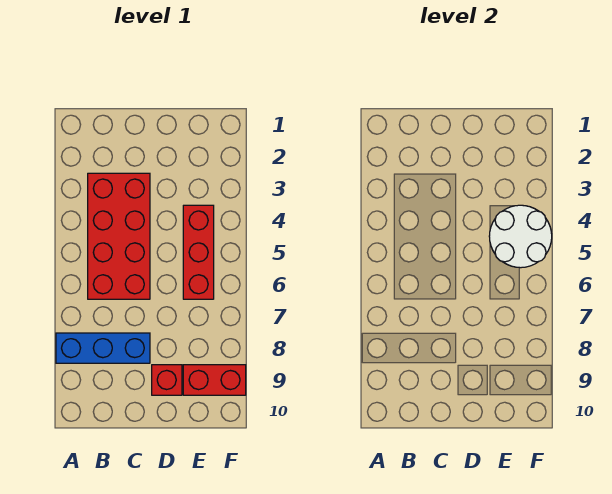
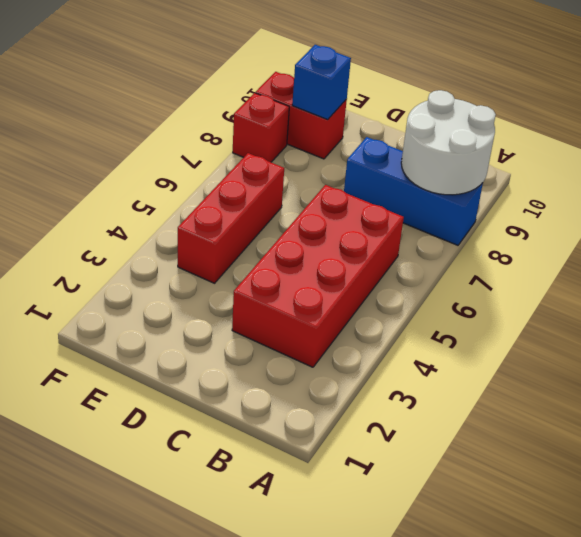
red 1x1 brick [152,365,182,395] -> red 1x1 brick moved to [233,93,289,162]
white 2x2 round brick [489,205,552,268] -> white 2x2 round brick moved to [401,90,496,195]
none -> blue 1x1 brick [292,45,351,119]

